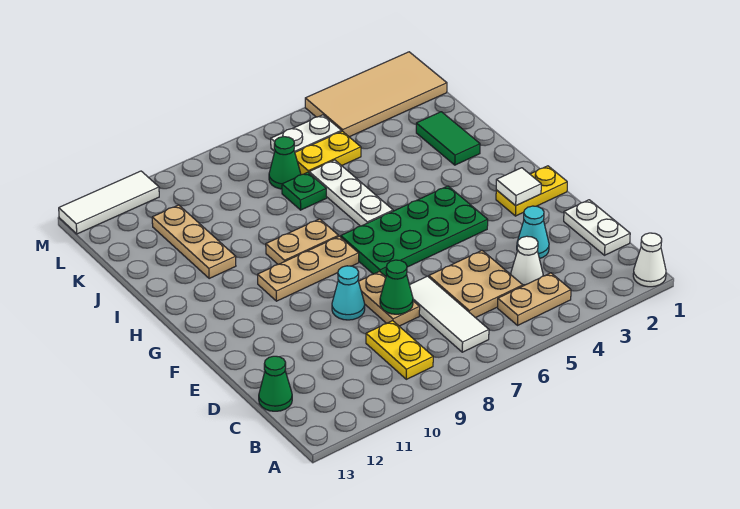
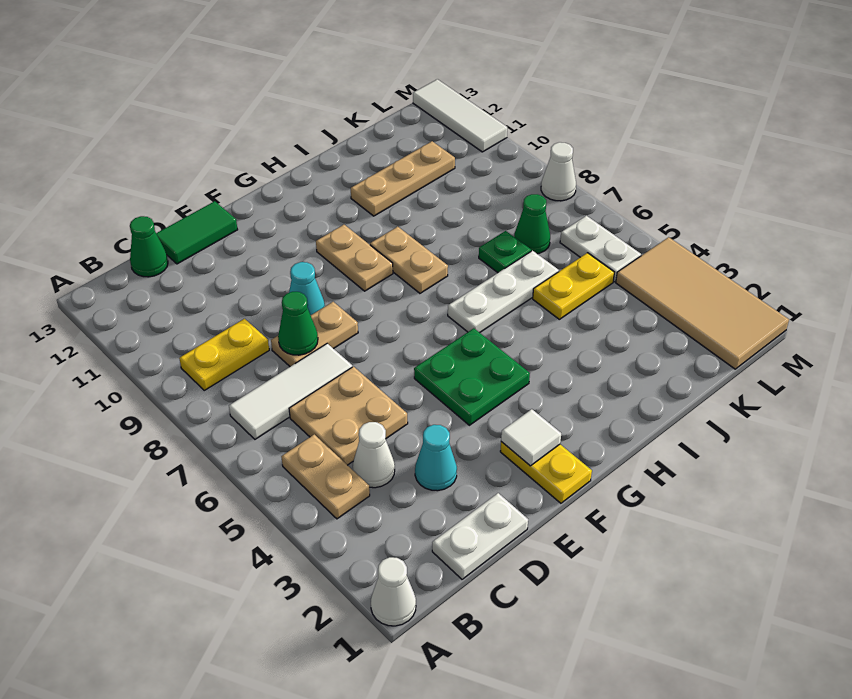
green 2x4 plate [341,186,488,277] -> green 2x2 plate [414,328,530,425]
tan 1x3 plate [258,236,359,301] -> tan 1x2 plate [316,225,393,291]
green 1x2 tile [416,112,480,165] -> green 1x2 tile moved to [156,201,238,264]
yellow 1x2 plate [295,131,361,175] -> yellow 1x2 plate turned to [533,253,614,319]
none -> white 1x1 cone [541,142,576,201]

